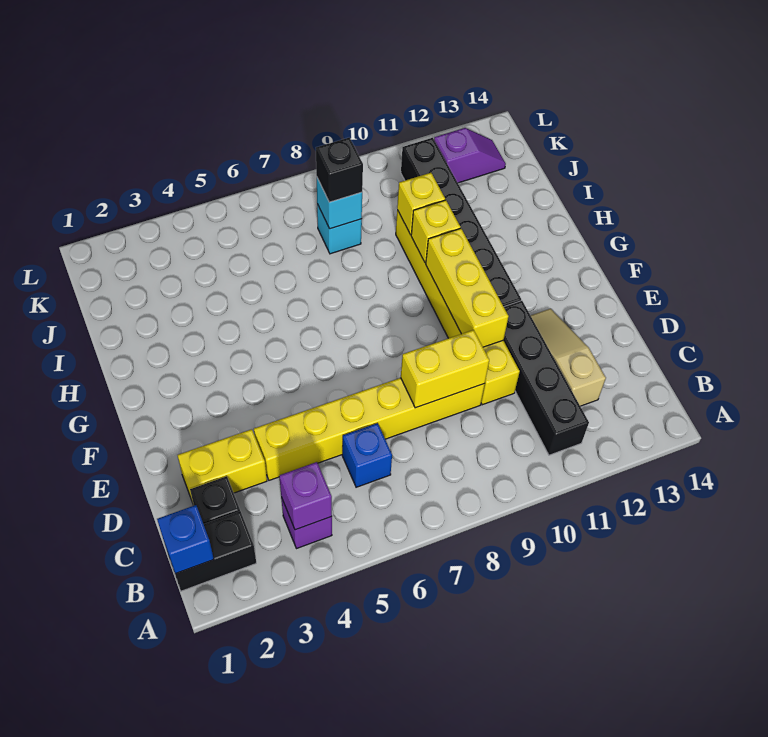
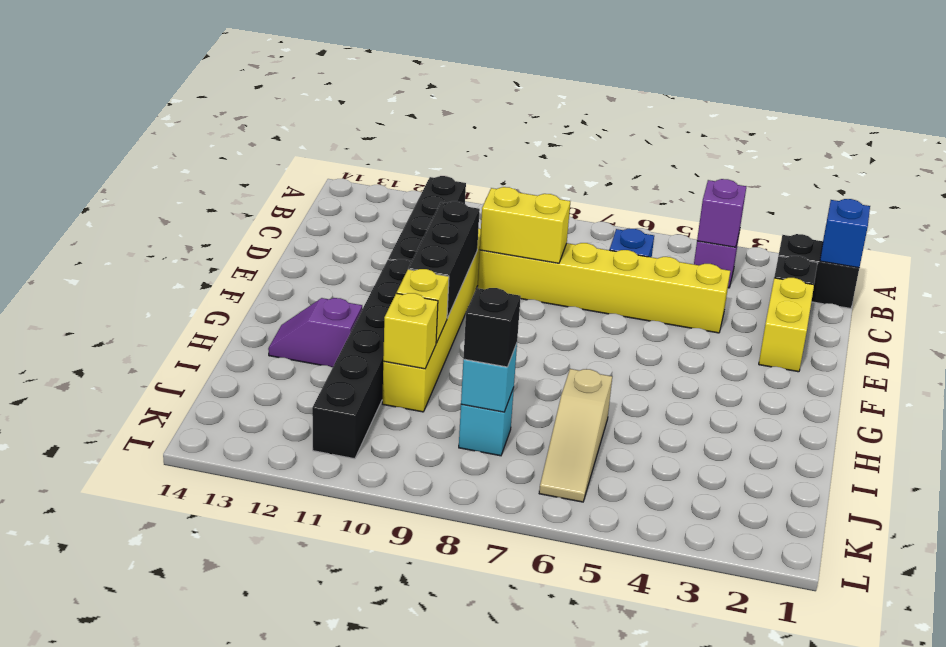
tan 1x3 slope [531,309,606,406] -> tan 1x3 slope moved to [539,369,612,502]
yellow 1x2 brick [177,429,267,503] -> yellow 1x2 brick turned to [759,278,814,372]
yellow 1x3 brick [426,228,509,347] -> black 1x3 brick [408,201,480,318]
purple 1x2 slope [434,128,506,183] -> purple 1x2 slope moved to [268,298,362,367]

